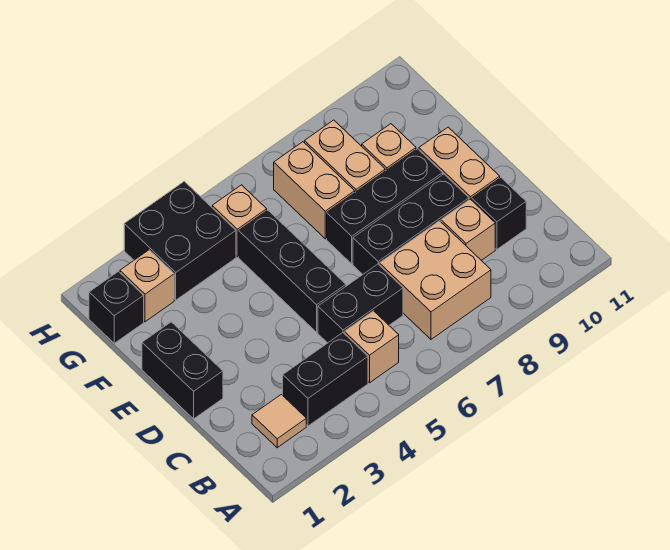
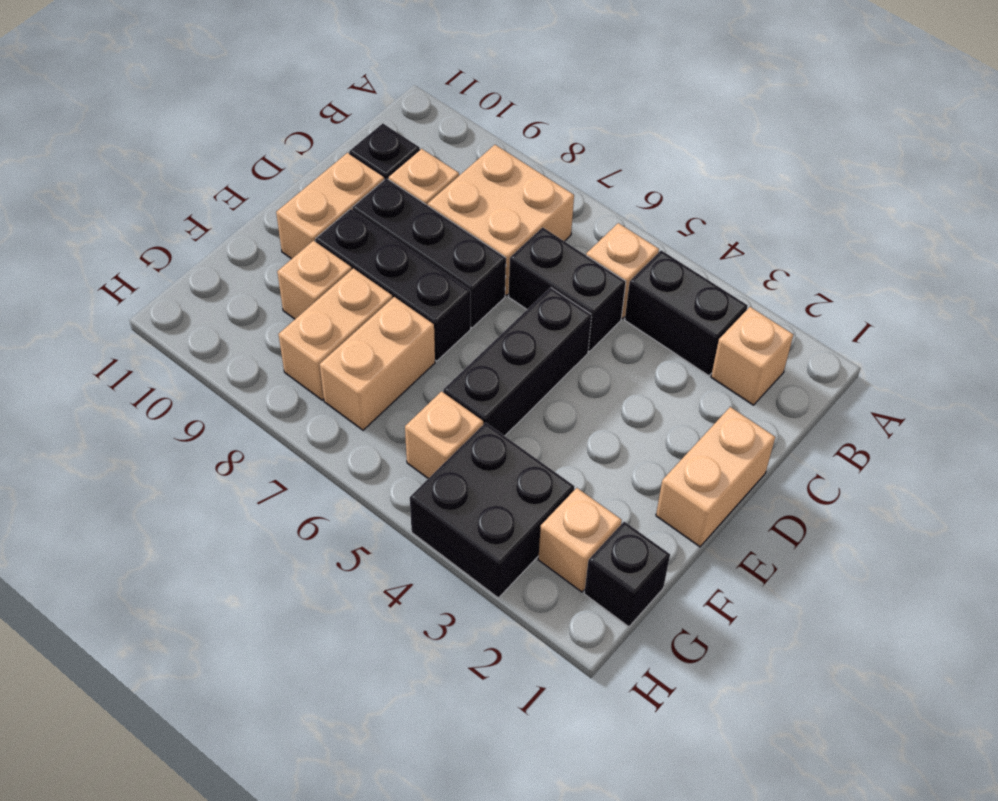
tan 1x1 tile [252,394,306,448] -> tan 1x1 brick [711,307,793,405]
black 1x2 brick [142,322,223,419] -> tan 1x2 brick [656,407,775,547]

